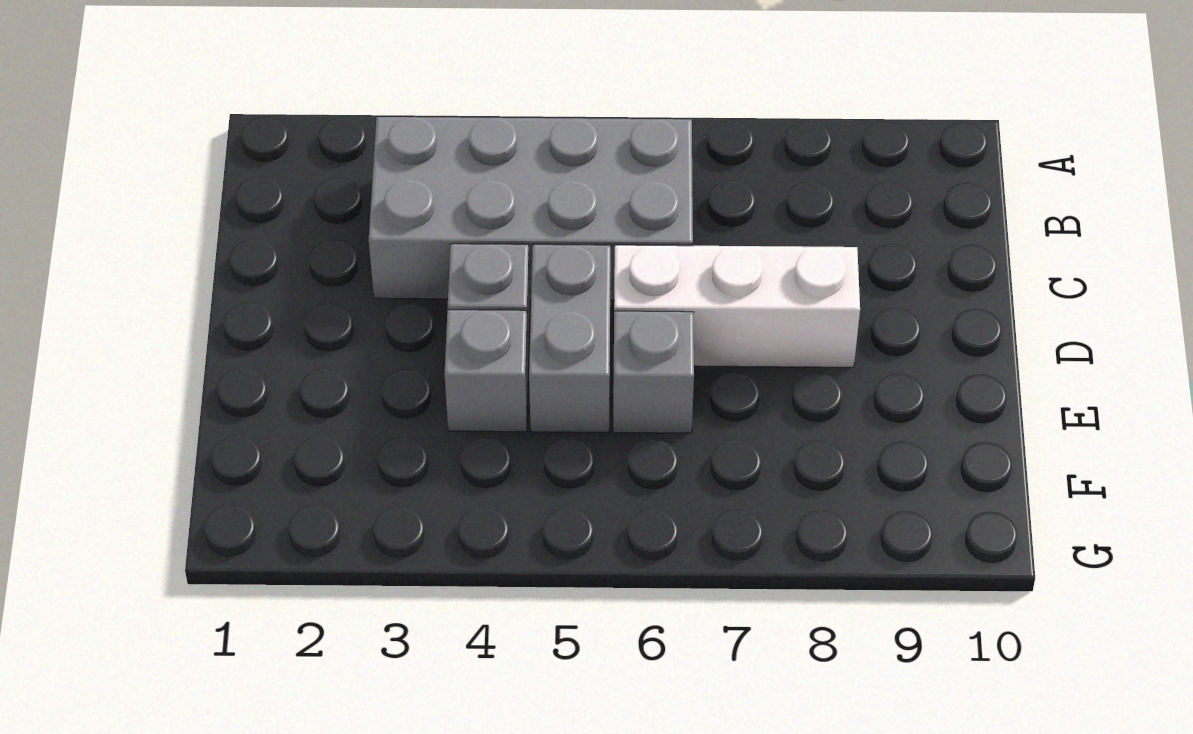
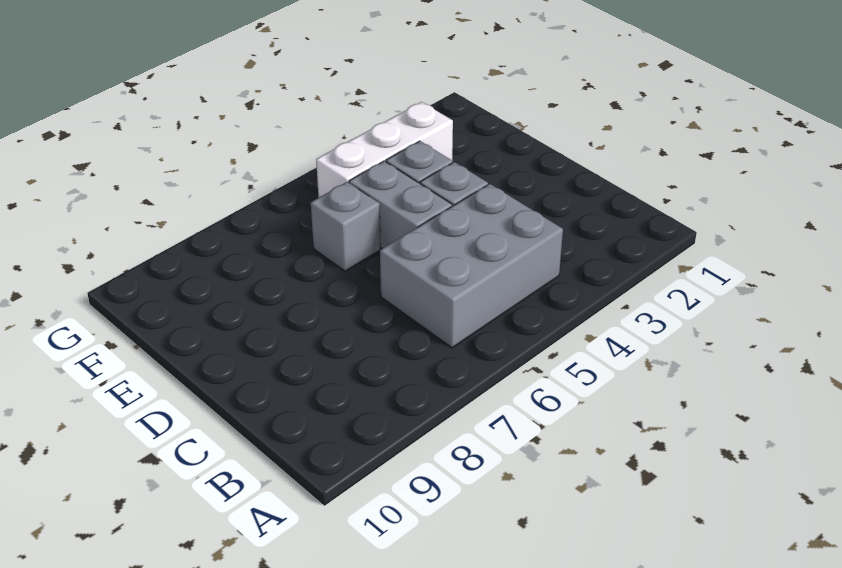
grey 2x4 brick [369,117,693,300] -> grey 2x3 brick [380,184,563,348]
white 1x3 brick [614,245,860,367] -> white 1x3 brick moved to [316,102,453,198]

